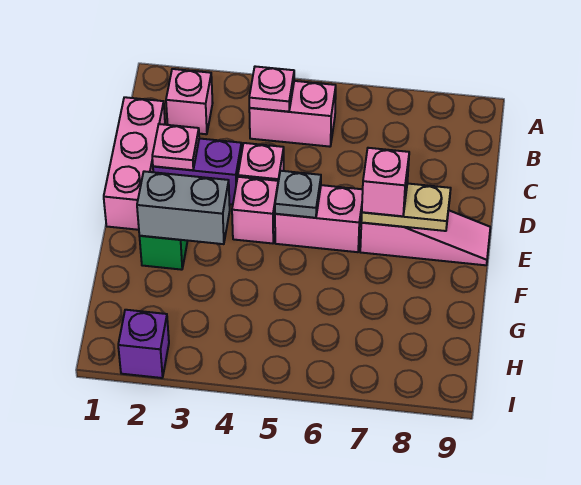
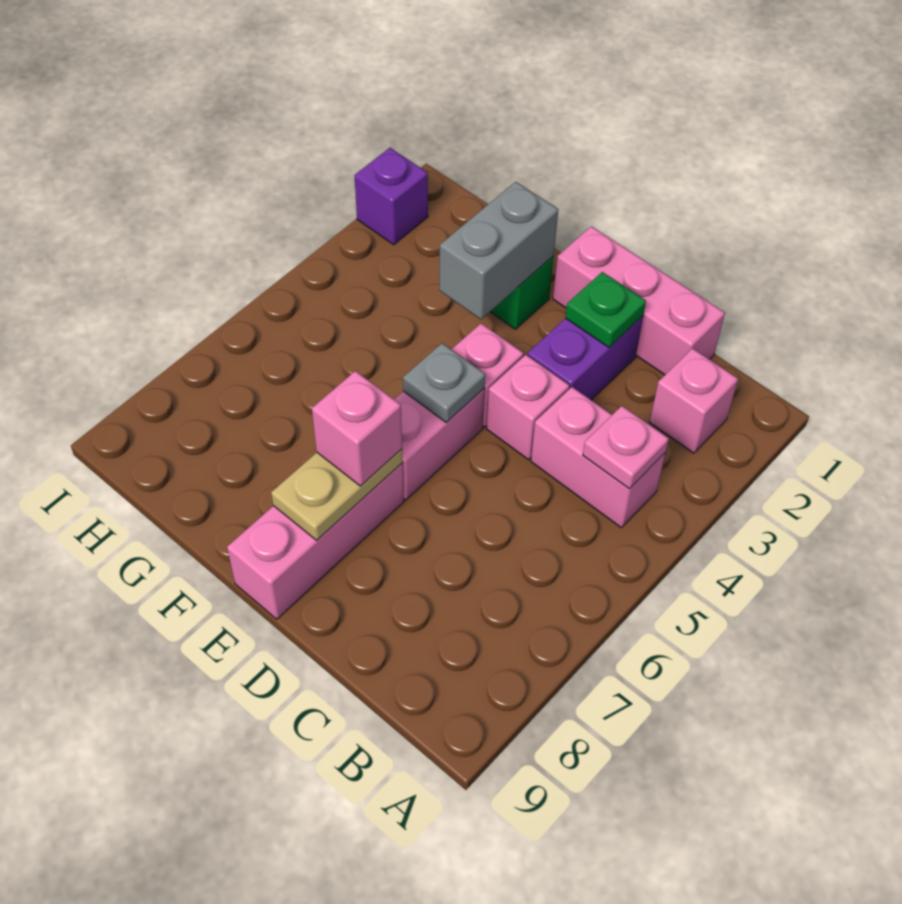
pink 1x2 brick [249,81,336,147] -> pink 1x2 brick turned to [531,387,665,527]
pink 1x1 plate [152,124,199,170] -> green 1x1 plate [565,272,646,347]
pink 1x3 slope [360,210,490,265] -> pink 1x3 brick [227,463,404,619]

